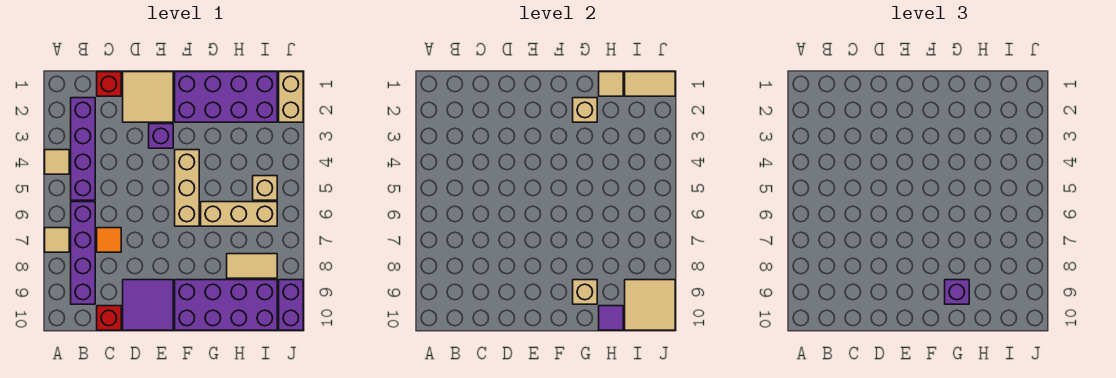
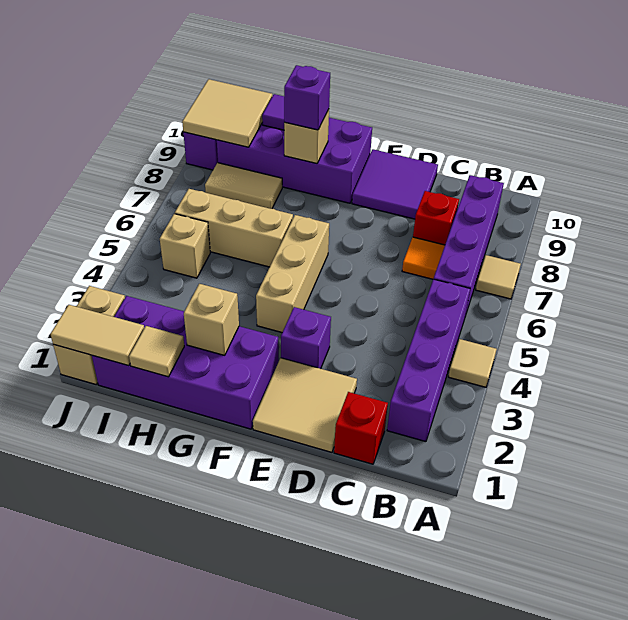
red 1x1 brick [97,306,121,330] -> red 1x1 brick moved to [413,191,459,245]

